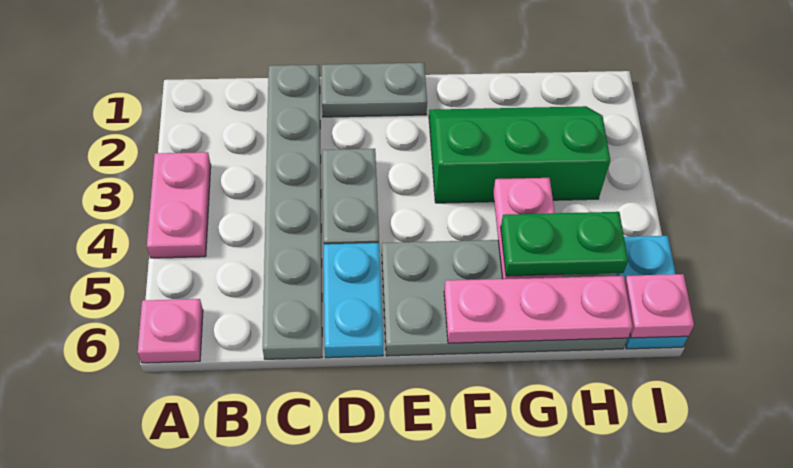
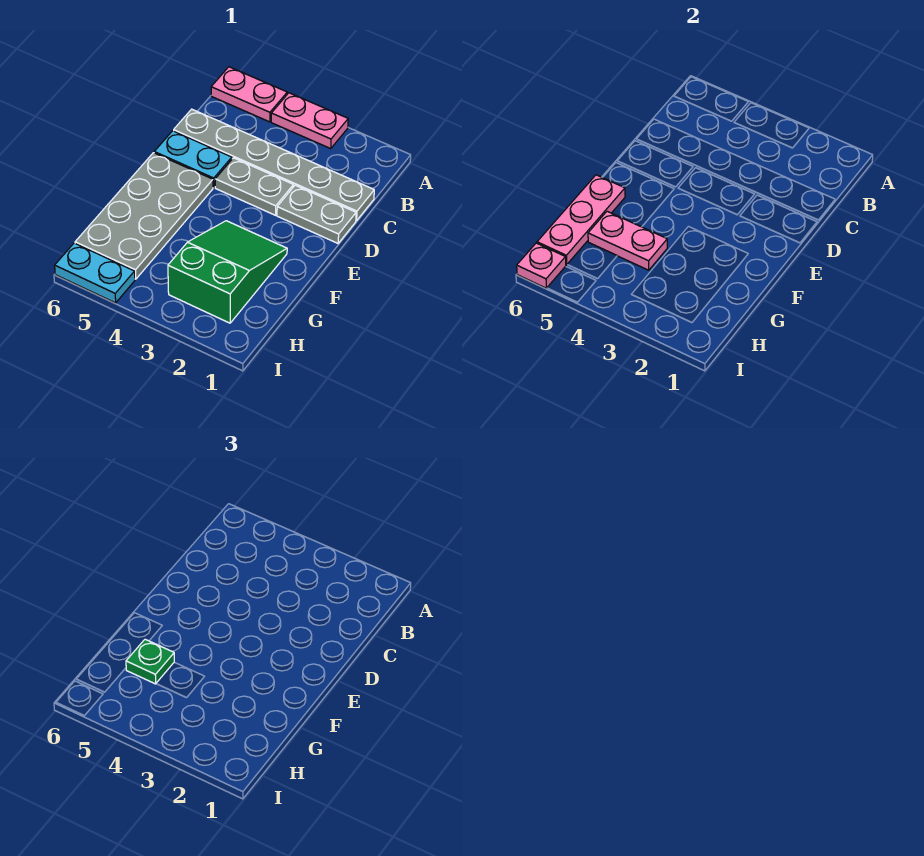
pink 1x1 plate [138,299,203,363] -> pink 1x2 plate [211,67,287,122]
grey 1x2 plate [322,63,427,117] -> grey 1x2 plate turned to [277,185,356,243]
green 2x3 slope [429,106,610,203] -> green 2x3 slope turned to [168,221,287,323]
green 1x2 plate [501,212,628,276] -> green 1x1 plate [126,639,174,684]

